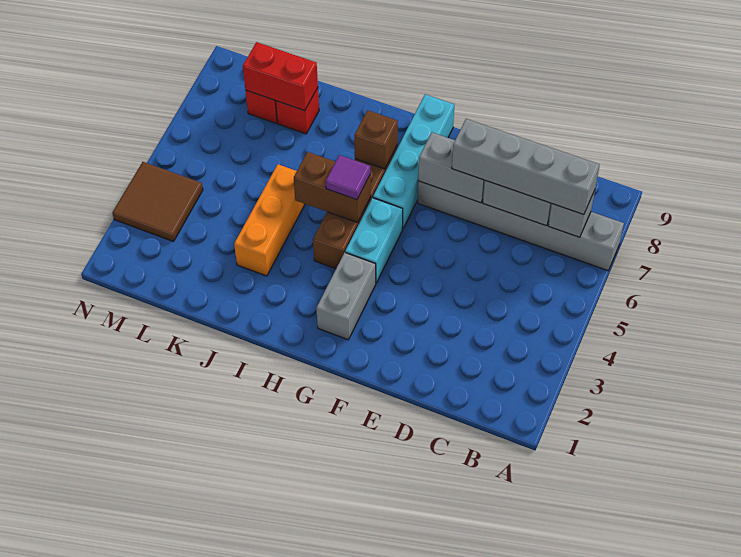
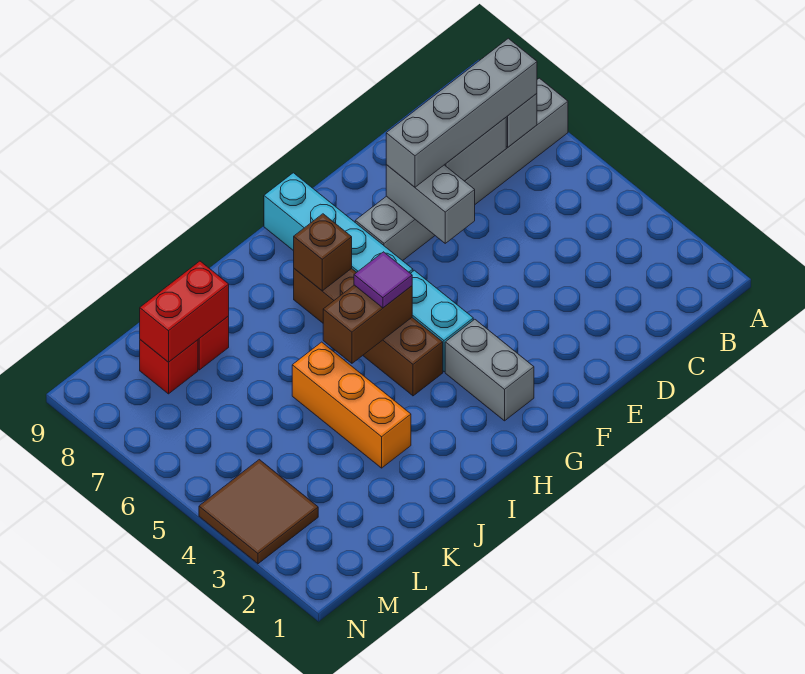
grey 1x2 brick [418,132,485,203] -> grey 1x2 brick turned to [386,165,475,243]

